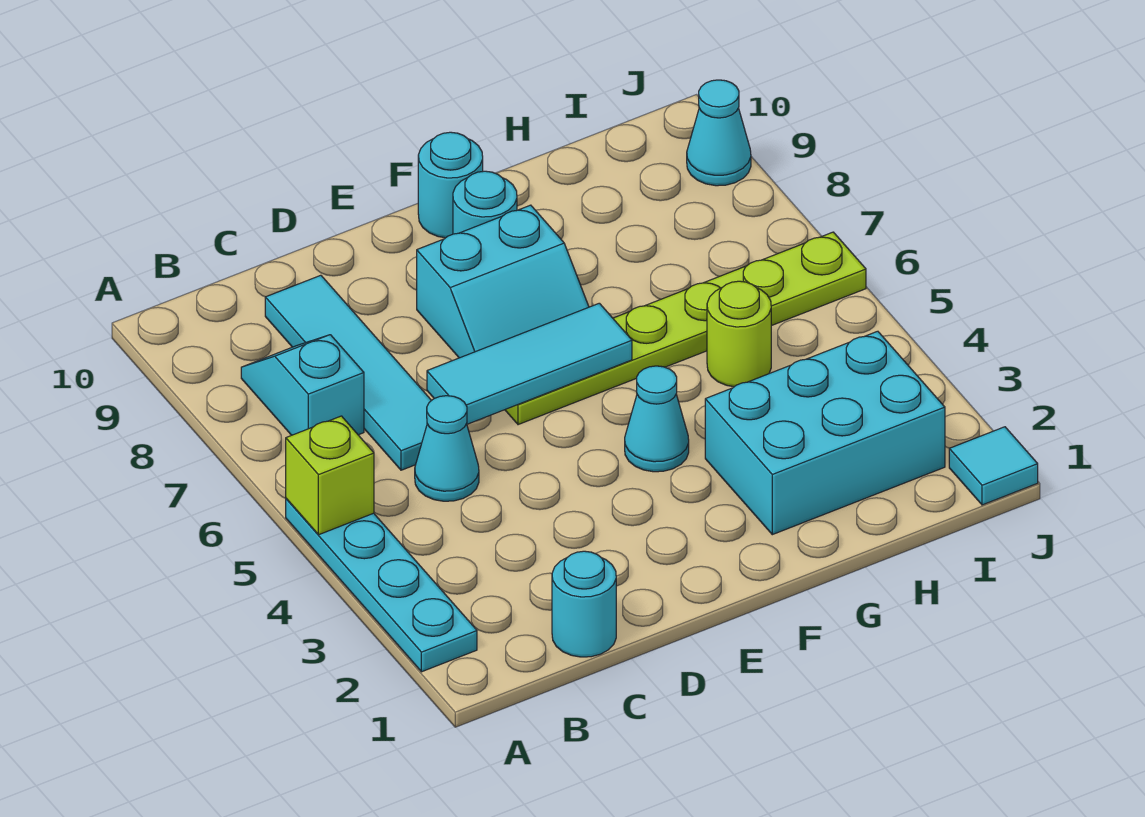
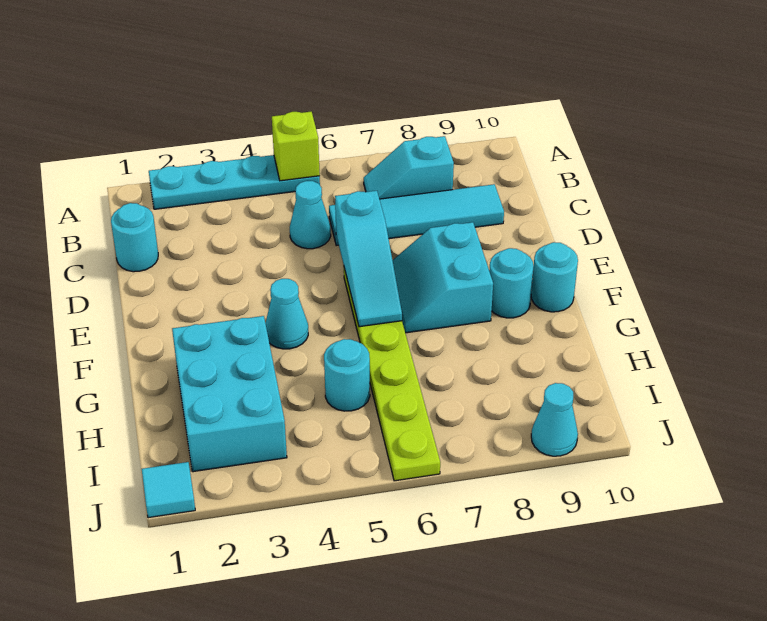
cyan 1x2 slope [241,335,364,435] -> cyan 1x2 slope turned to [364,136,454,199]
cyan 1x3 tile [427,303,632,424] -> cyan 1x3 slope [335,191,402,327]
lime 1x1 round brick [707,281,771,387] -> cyan 1x1 round brick [324,339,370,411]

